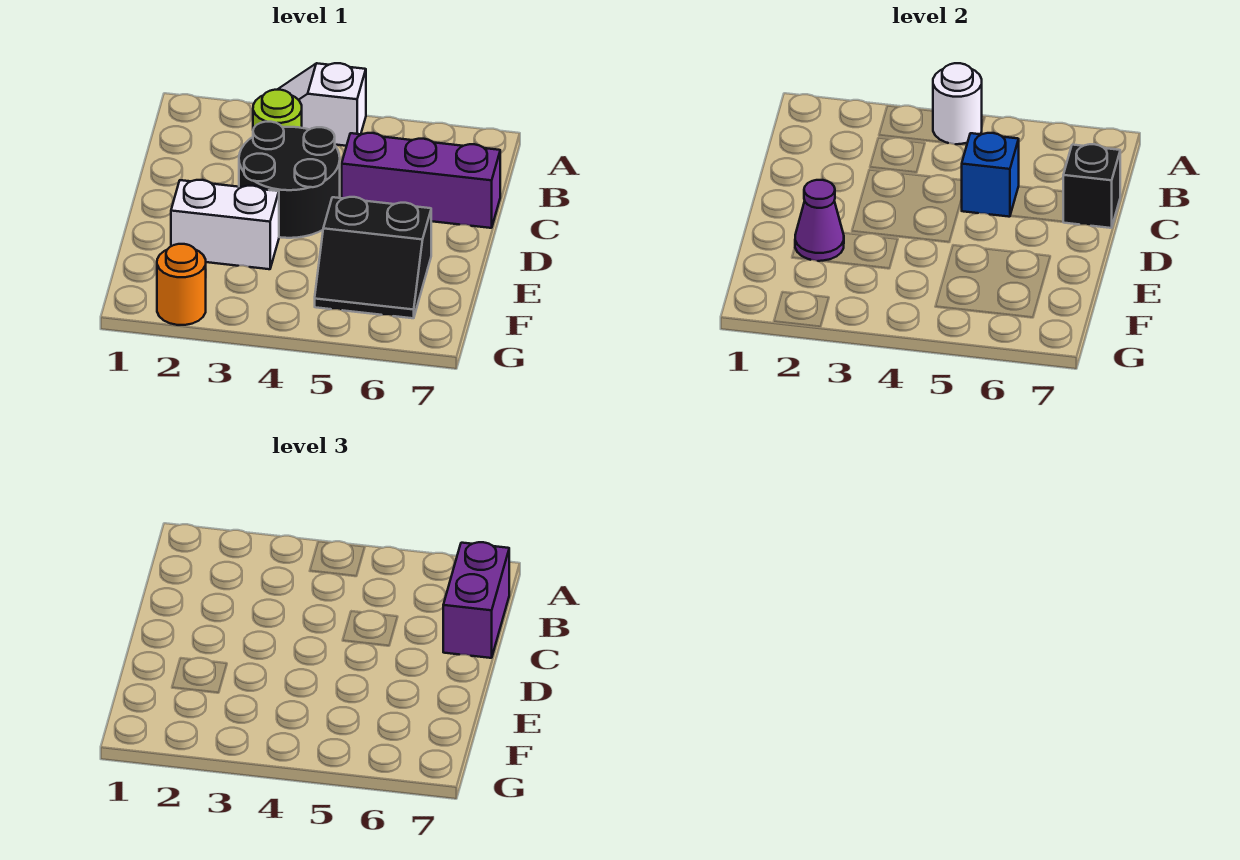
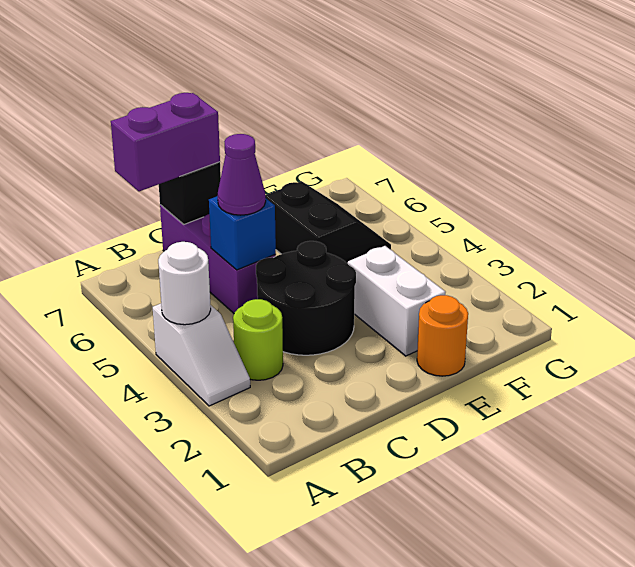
purple 1x1 cone [795,180,844,261] -> purple 1x1 cone moved to [218,134,266,215]
orange 1x1 round brick [157,244,206,325] -> orange 1x1 round brick moved to [417,295,468,376]

